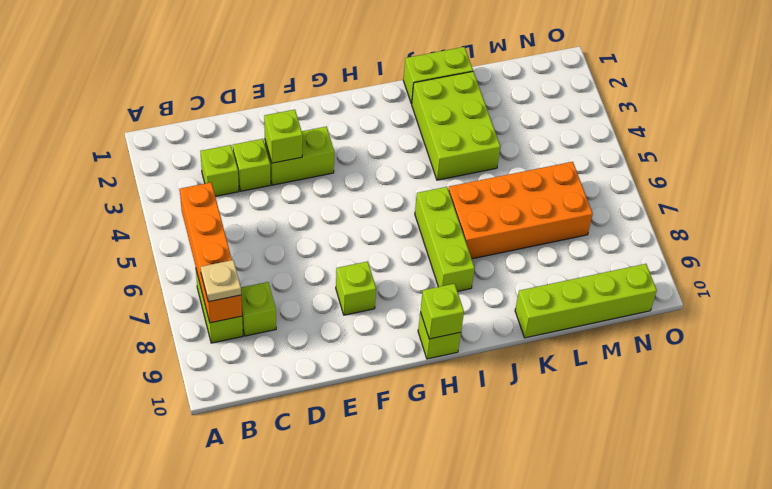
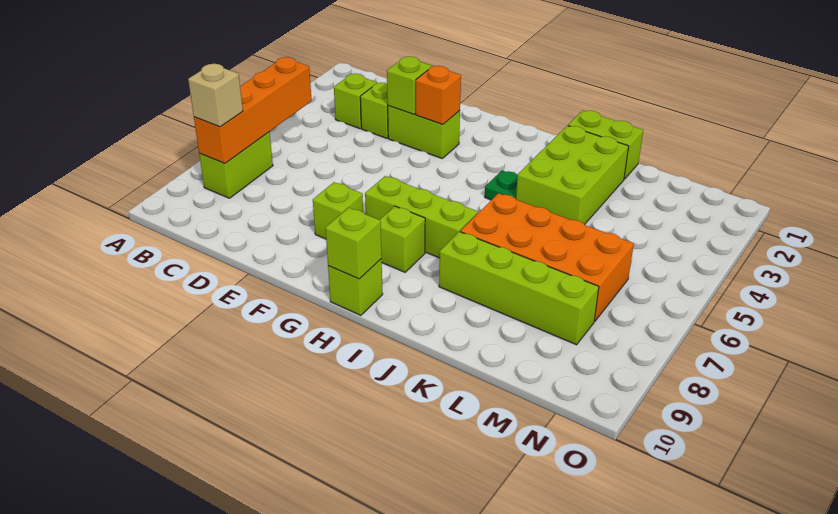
tan 1x1 plate [201,260,241,302] -> tan 1x1 brick [188,64,243,127]
lime 1x1 brick [241,282,276,336] -> lime 1x1 brick moved to [380,206,425,272]
none -> orange 1x1 brick [416,66,461,125]
none -> green 1x1 plate [485,171,518,200]
lime 1x3 brick [415,187,475,291] -> lime 1x3 brick turned to [365,176,478,258]
lime 1x4 brick [515,264,657,338] -> lime 1x4 brick moved to [439,232,599,345]

